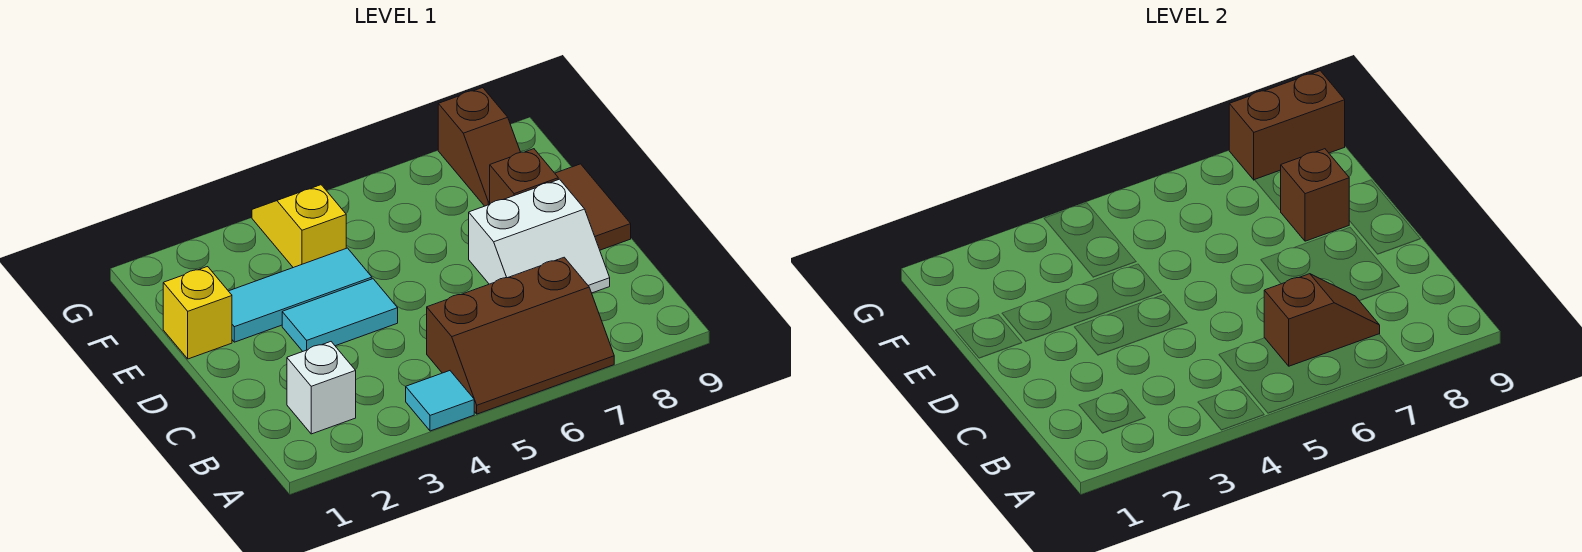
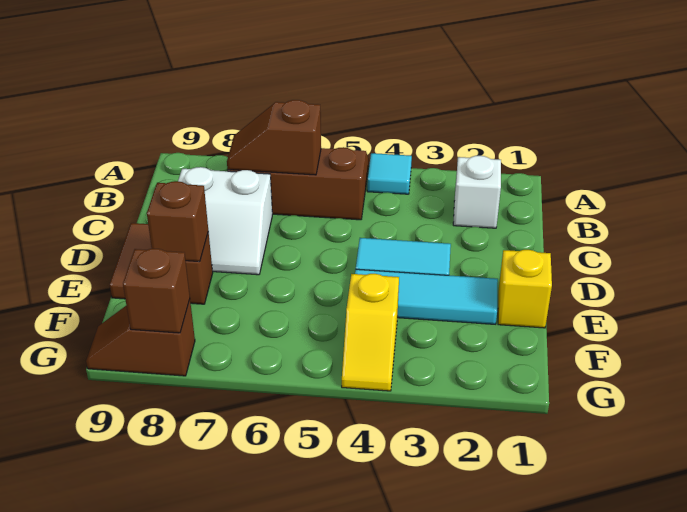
white 2x2 slope [469,179,610,293] -> white 2x2 slope turned to [178,167,272,275]
brown 1x2 slope [438,88,521,206] -> brown 1x2 slope turned to [86,300,195,376]
brown 1x2 brick [1229,71,1345,180] -> brown 1x1 brick [123,249,190,333]

